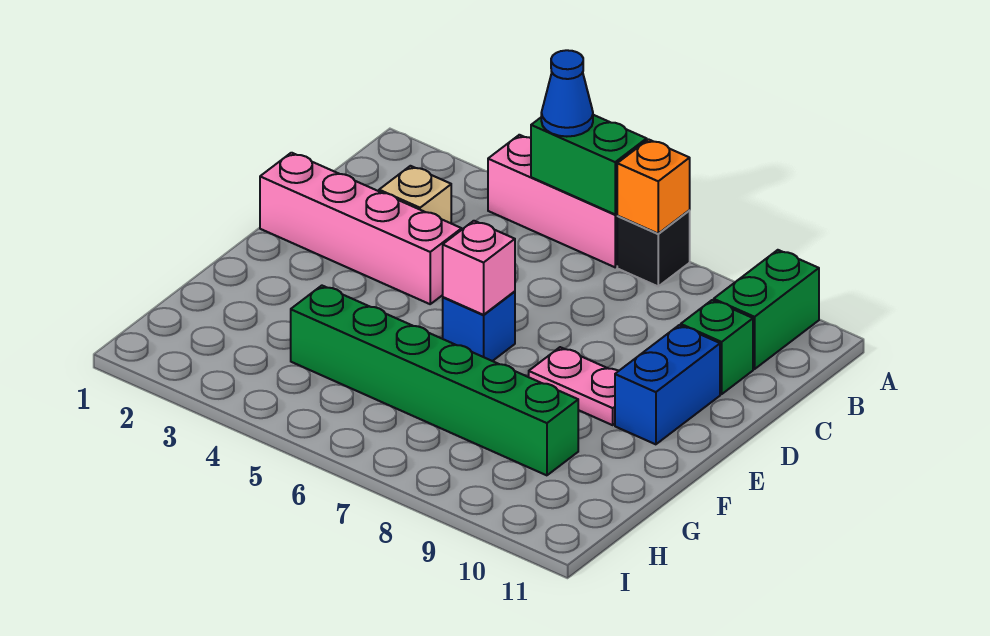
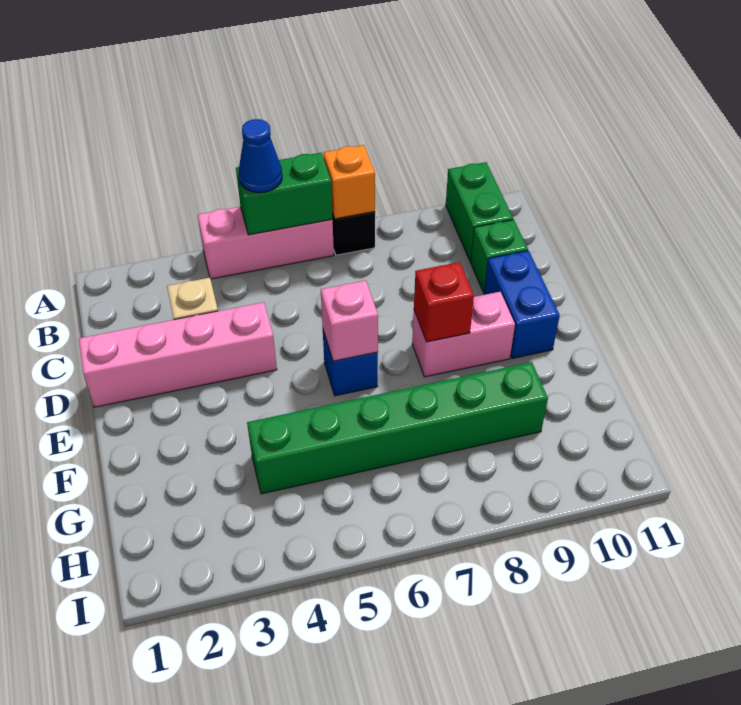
pink 1x2 plate [529,347,618,425] -> pink 1x2 brick [412,292,515,377]
none -> red 1x1 brick [414,262,474,342]

